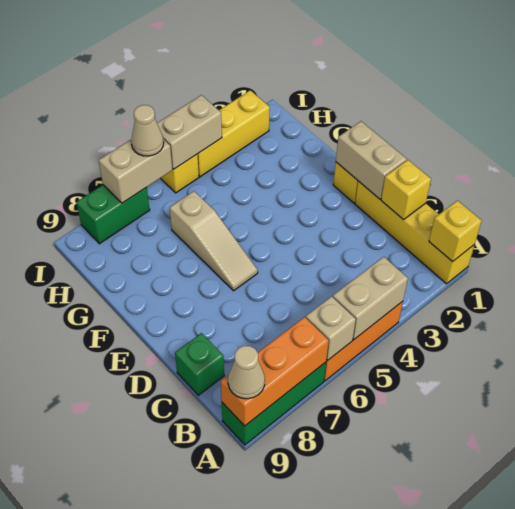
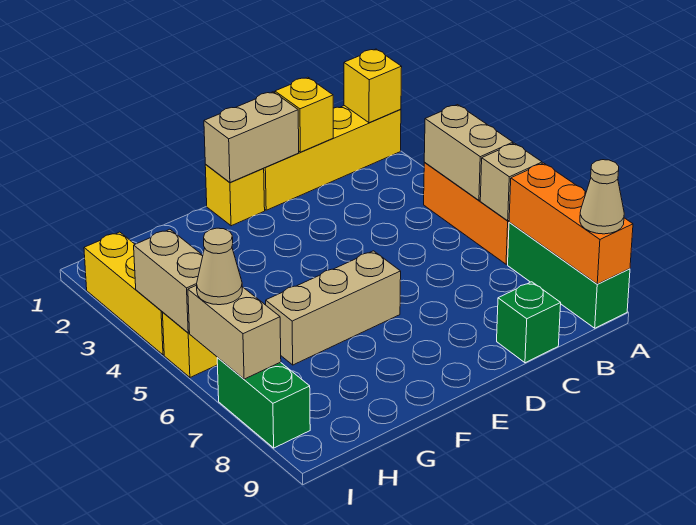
tan 1x3 slope [170,191,258,291] -> tan 1x3 brick [266,251,401,365]

